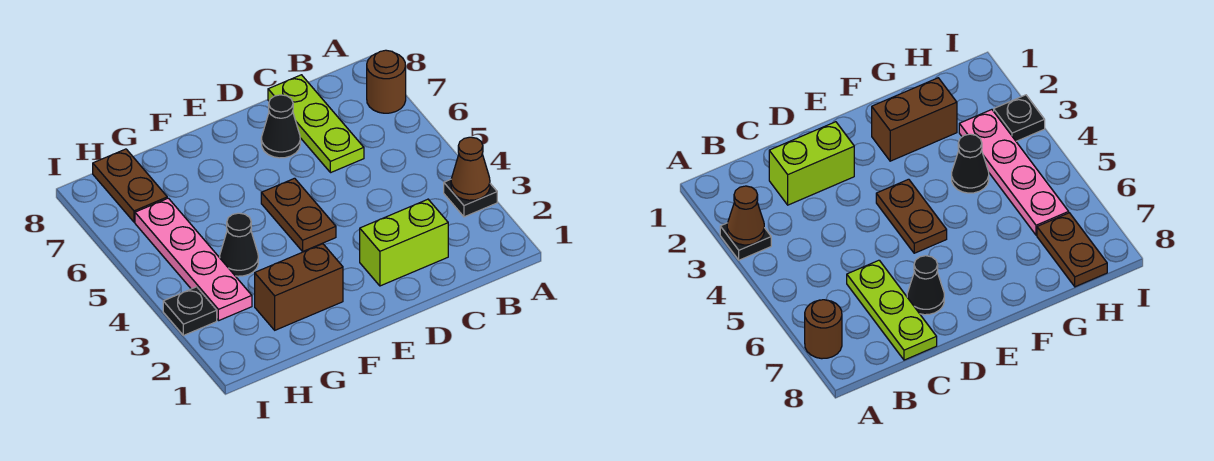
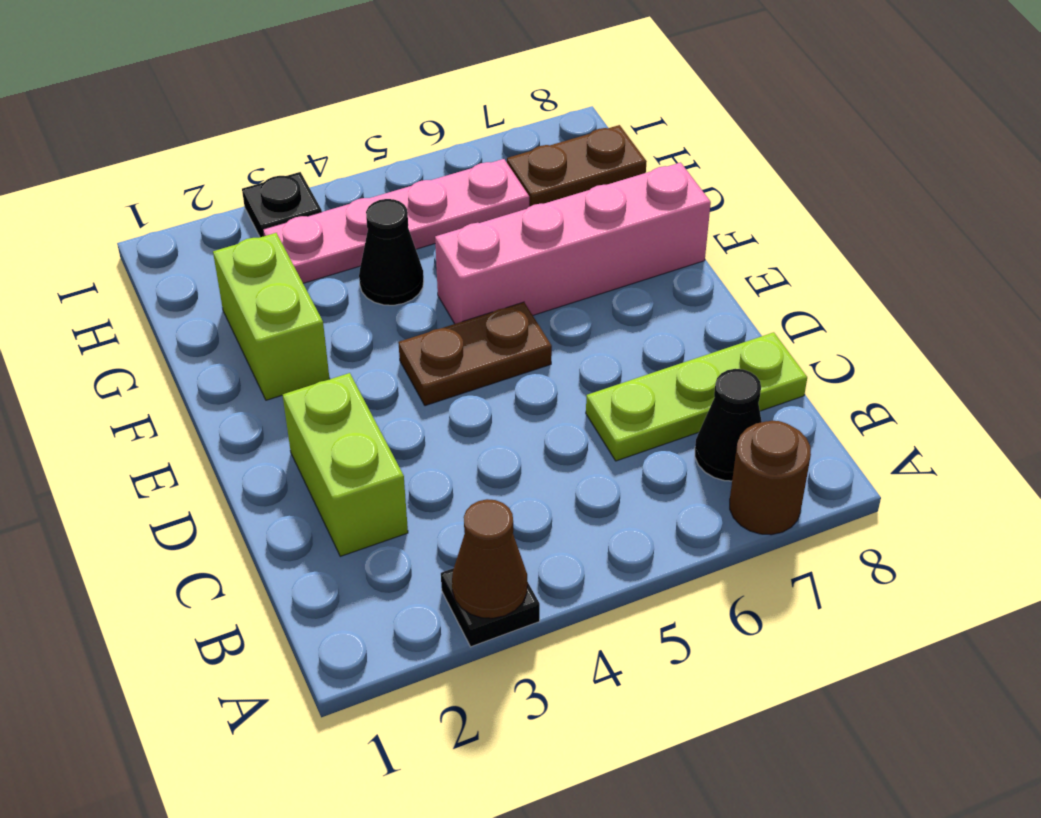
black 1x1 cone [261,95,300,158] -> black 1x1 cone moved to [695,369,762,481]
brown 1x2 brick [255,244,343,330] -> lime 1x2 brick [213,233,330,400]
none -> pink 1x4 brick [435,162,711,324]

